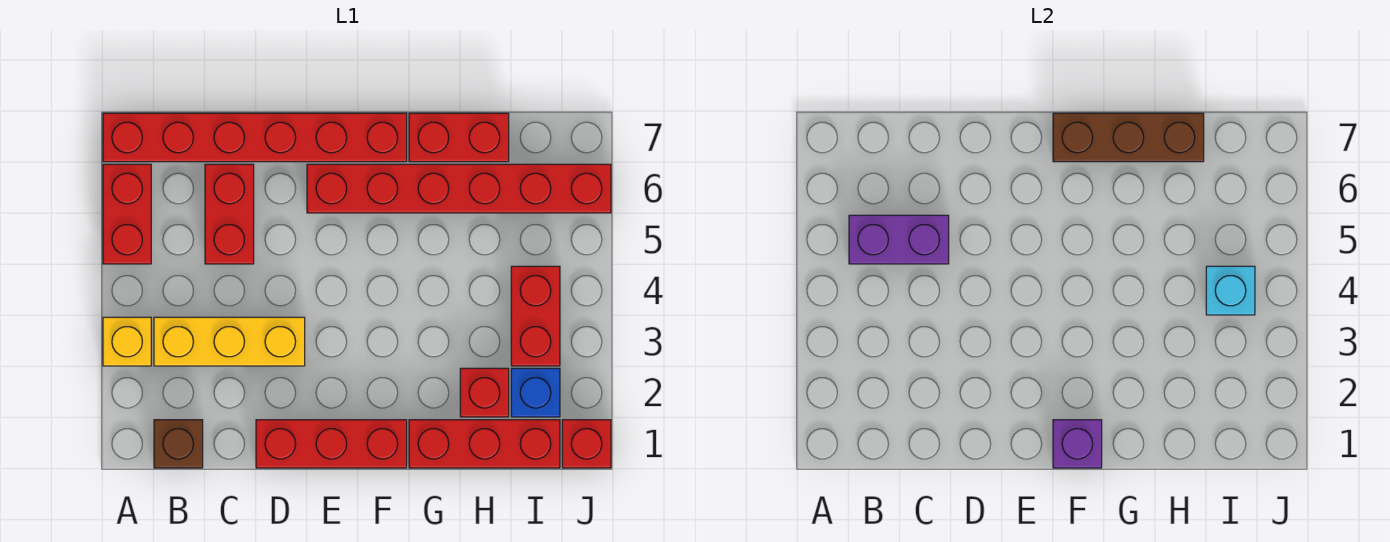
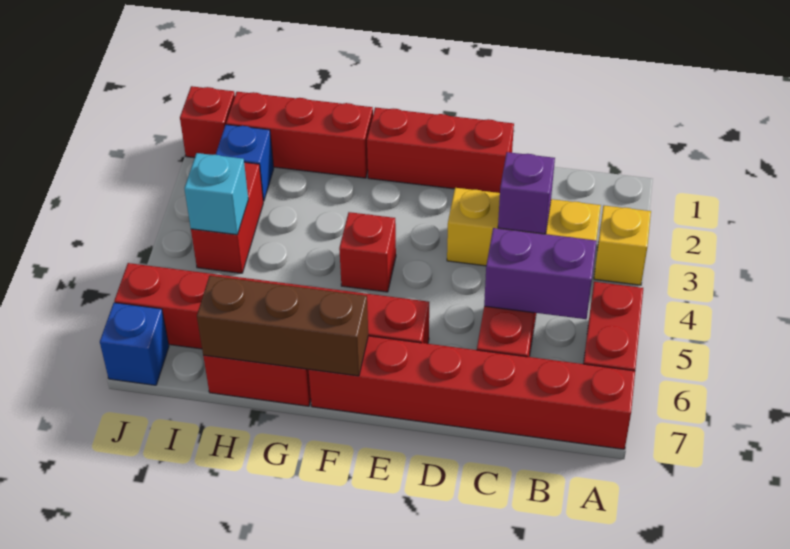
brown 1x1 brick [154,420,203,468] -> none
purple 1x1 brick [1053,420,1102,468] -> purple 1x1 brick moved to [498,152,555,234]
red 1x1 brick [460,368,509,417] -> red 1x1 brick moved to [339,212,396,292]
none -> blue 1x1 brick [100,303,169,385]

